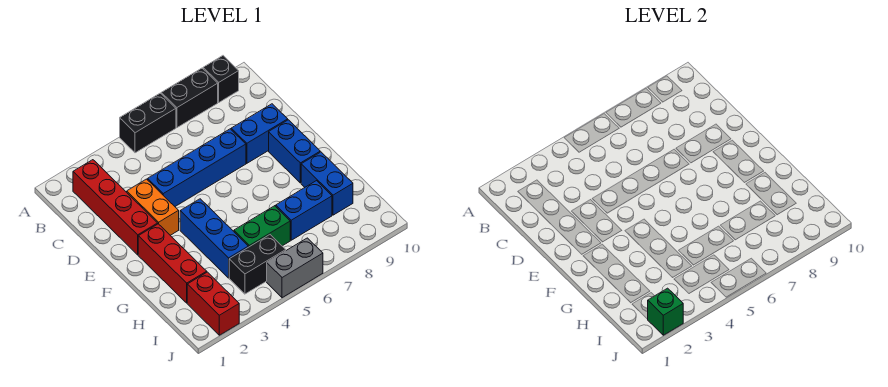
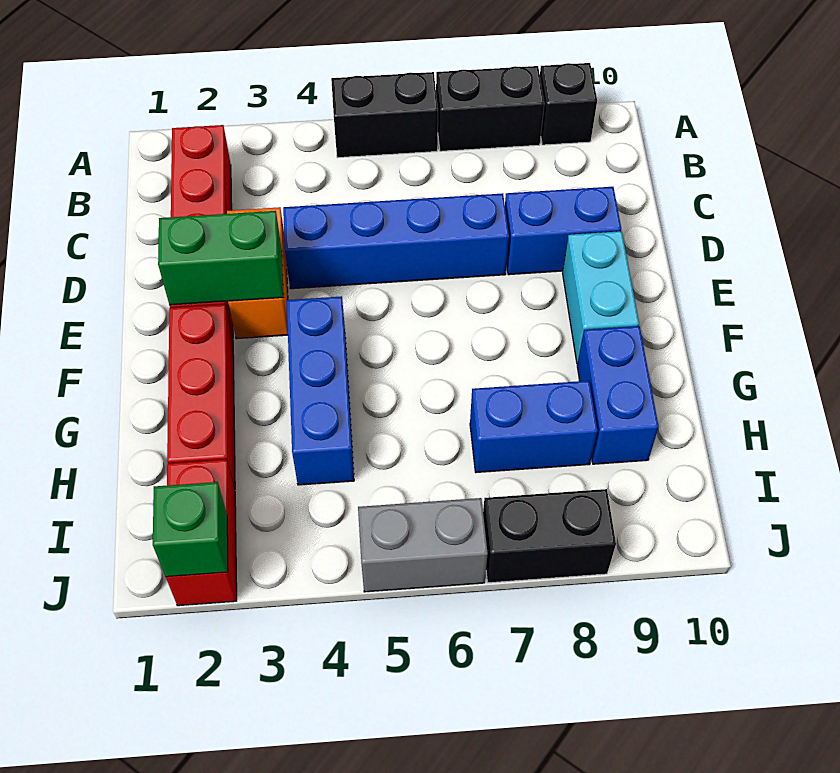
blue 1x2 brick [269,120,320,183] -> cyan 1x2 brick [563,231,639,364]
green 1x2 brick [234,206,290,247] -> green 1x2 brick moved to [158,211,284,305]
black 1x2 brick [229,235,286,294] -> black 1x2 brick moved to [483,489,616,583]

